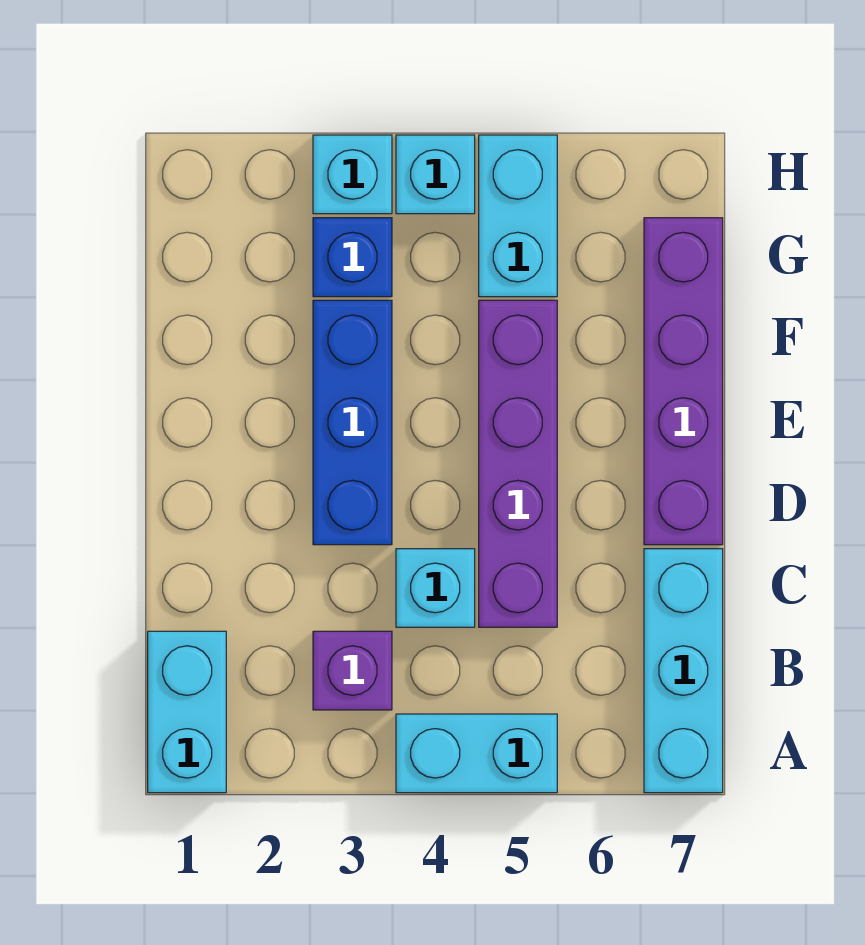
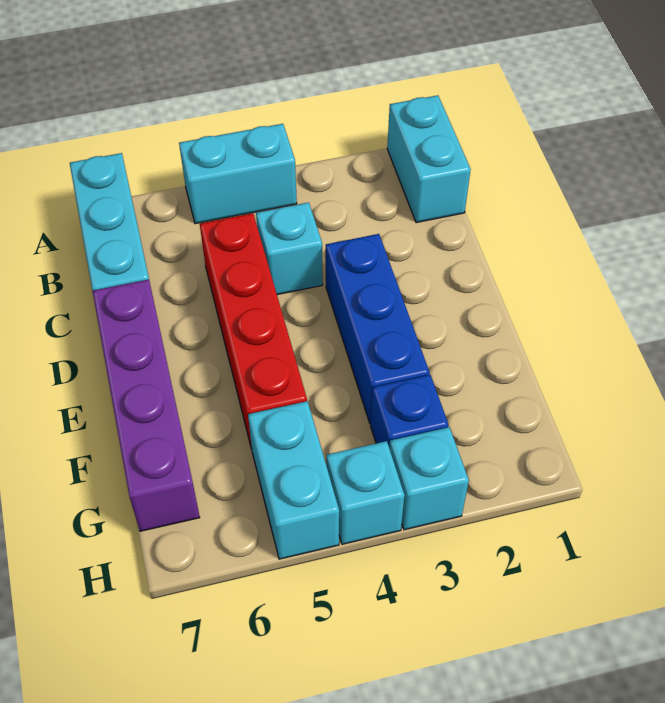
purple 1x1 brick [313,631,392,710] -> none
purple 1x4 brick [479,300,557,627] -> red 1x4 brick [200,213,307,449]

